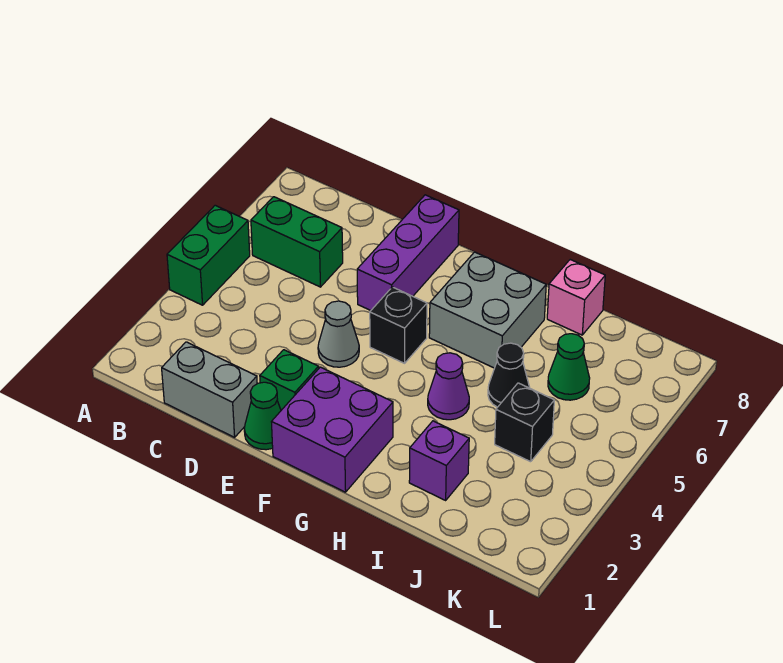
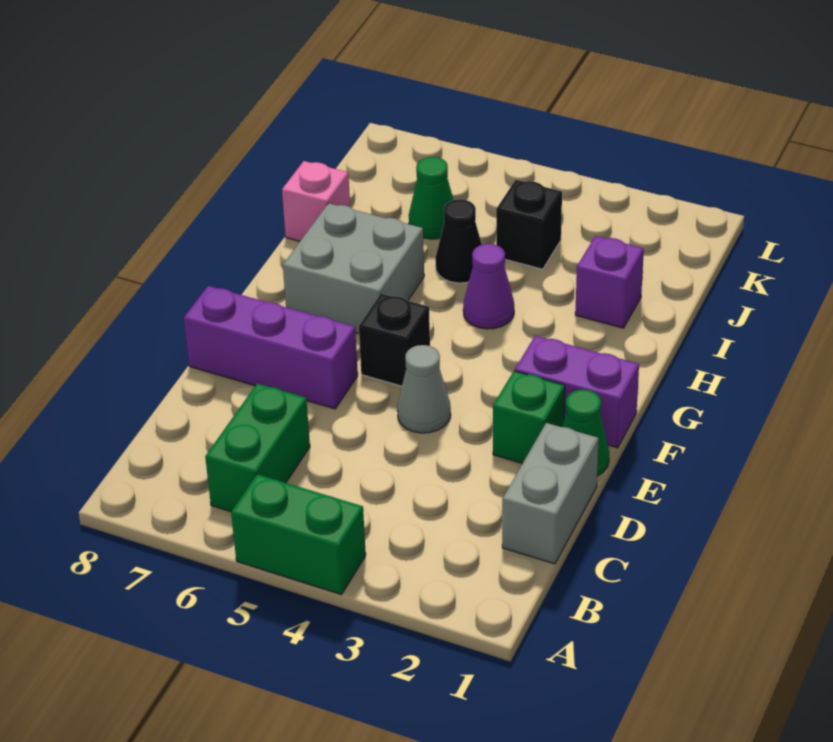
purple 2x2 brick [272,367,393,492] -> purple 1x2 brick [515,336,639,448]

